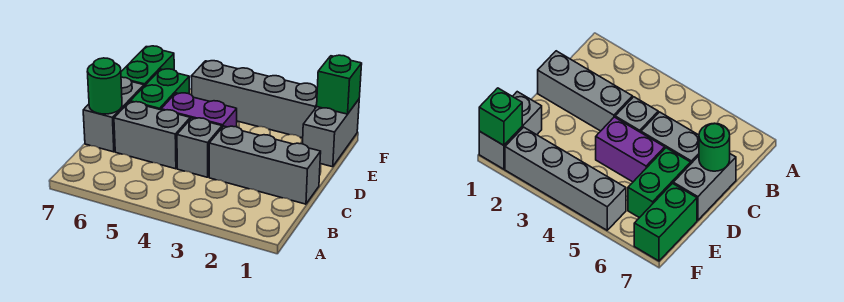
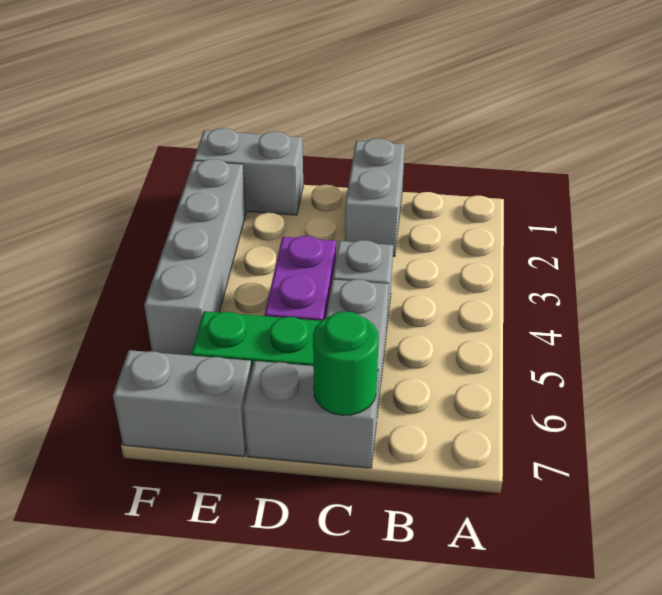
grey 1x3 brick [209,126,321,204] -> grey 1x2 brick [345,139,405,256]
green 1x2 brick [121,46,174,86] -> grey 1x2 brick [113,350,252,456]
green 1x1 brick [317,55,362,114] -> none

